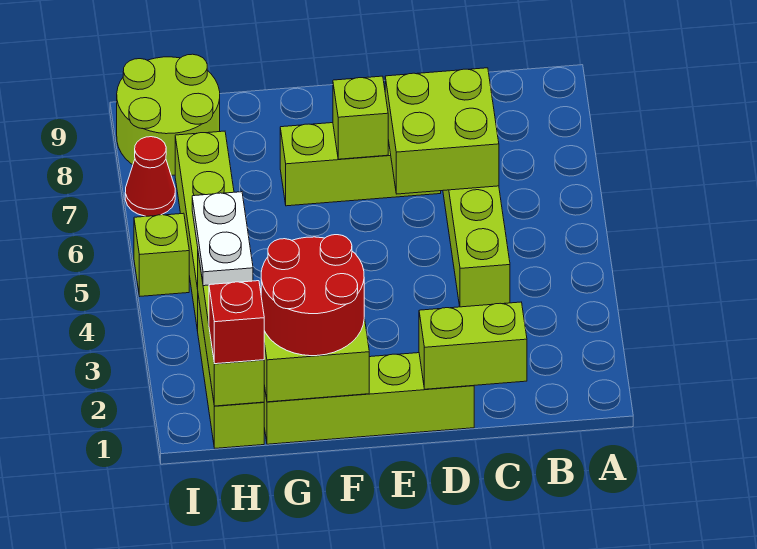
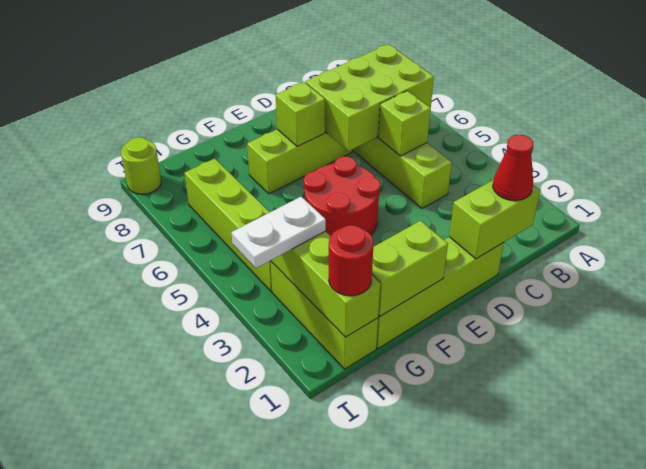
lime 2x2 brick [385,68,499,194] -> lime 2x3 brick [305,44,434,151]
red 2x2 round brick [261,235,364,356] -> red 2x2 round brick moved to [304,156,381,236]
red 1x1 brick [209,281,264,364] -> red 1x1 round brick [329,225,374,296]
white 1x2 plate [192,192,253,286] -> white 1x2 plate turned to [231,197,326,268]
lime 2x2 round brick [117,54,220,175] -> lime 1x1 round brick [121,137,161,194]
lime 1x1 brick [134,213,189,296] -> lime 1x1 brick moved to [378,91,431,156]
red 1x1 cone [125,137,175,216] -> red 1x1 cone moved to [493,135,533,201]

